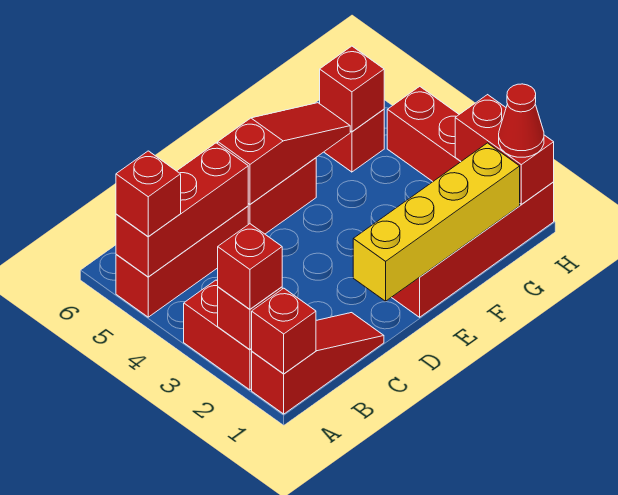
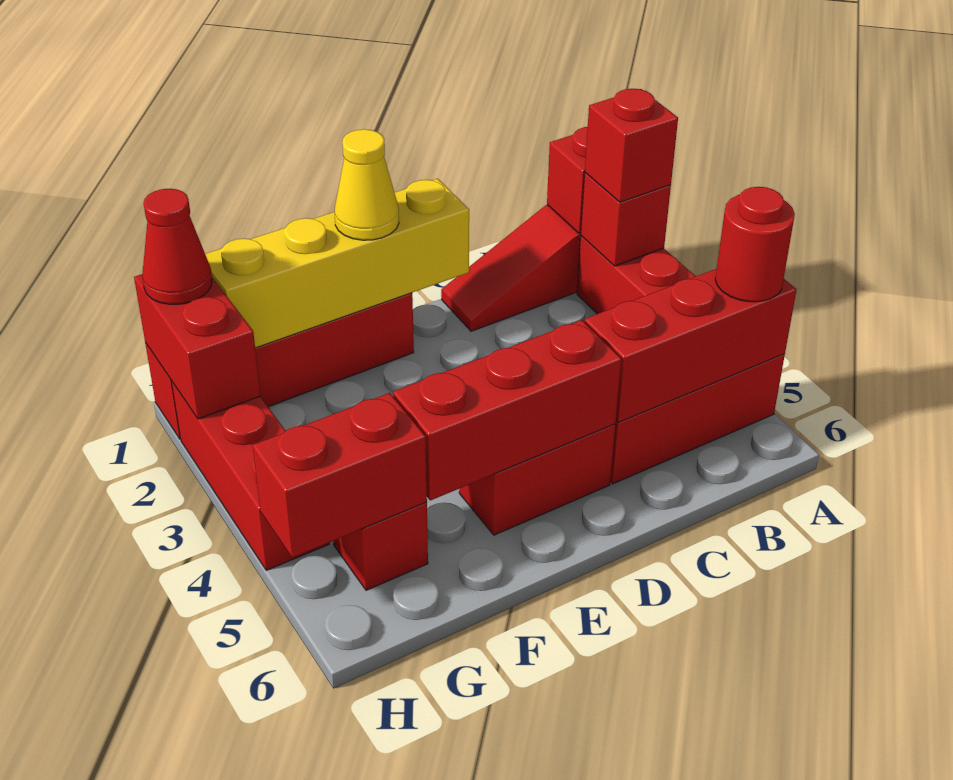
red 1x1 brick [116,151,181,237] -> red 1x1 round brick [715,187,795,302]
red 1x3 slope [218,103,350,204] -> red 1x3 brick [393,320,621,501]
none -> yellow 1x1 cone [335,129,399,240]
red 1x1 brick [320,46,384,132] -> red 1x2 brick [253,393,427,558]

